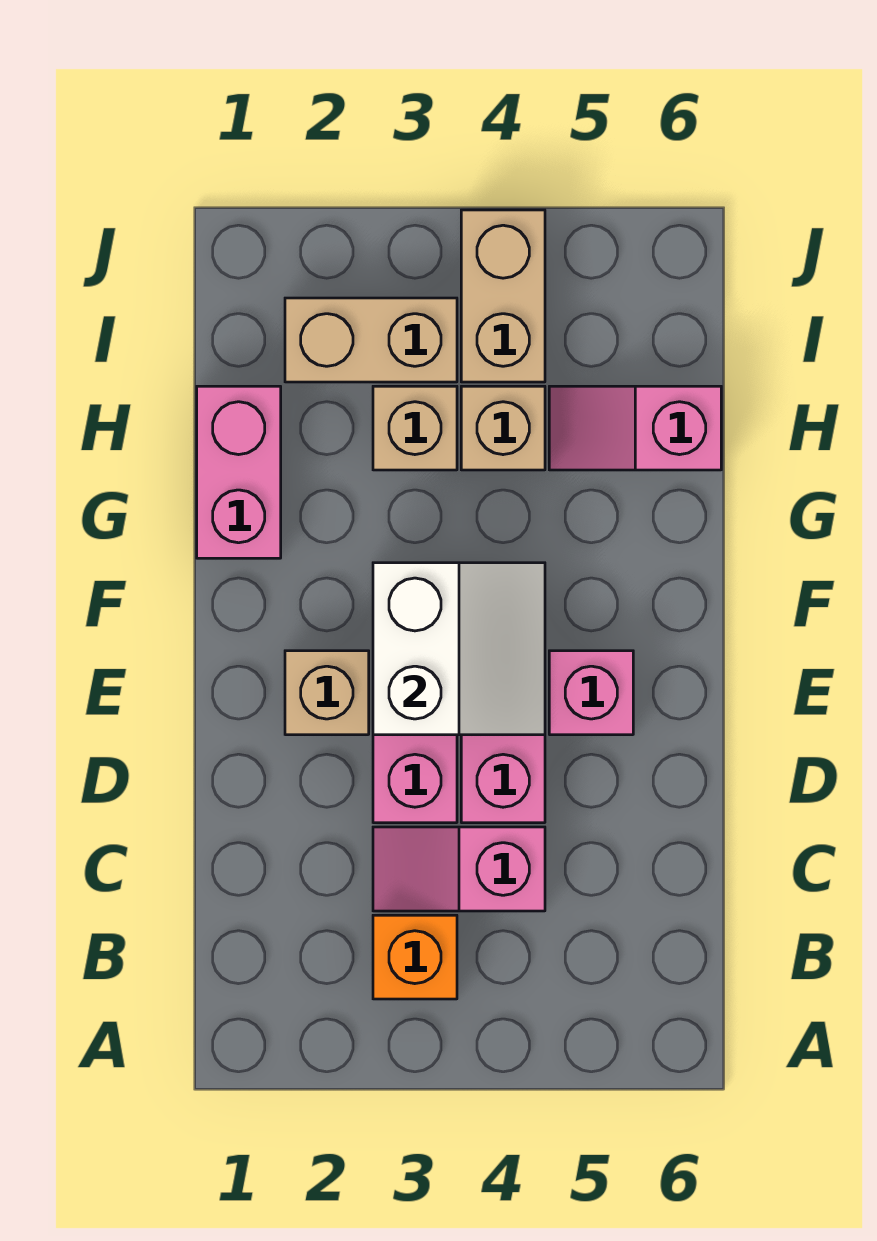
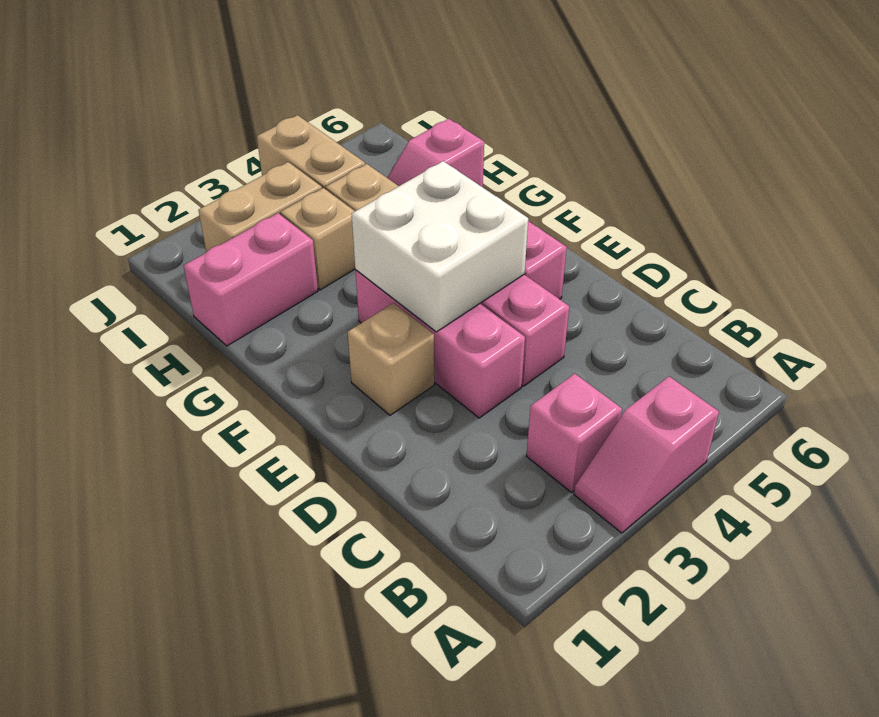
orange 1x1 brick [373,915,457,999] -> pink 1x1 brick [526,374,622,492]
pink 1x2 slope [373,827,545,911] -> pink 1x2 slope moved to [574,377,719,533]
white 2x2 slope [373,563,545,735] -> white 2x2 brick [352,161,528,332]
pink 1x2 brick [197,386,281,558] -> pink 1x2 brick turned to [184,213,318,346]

